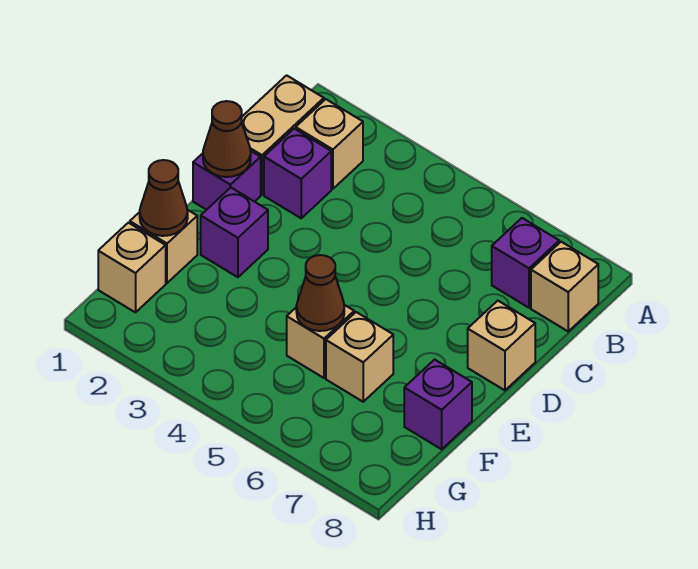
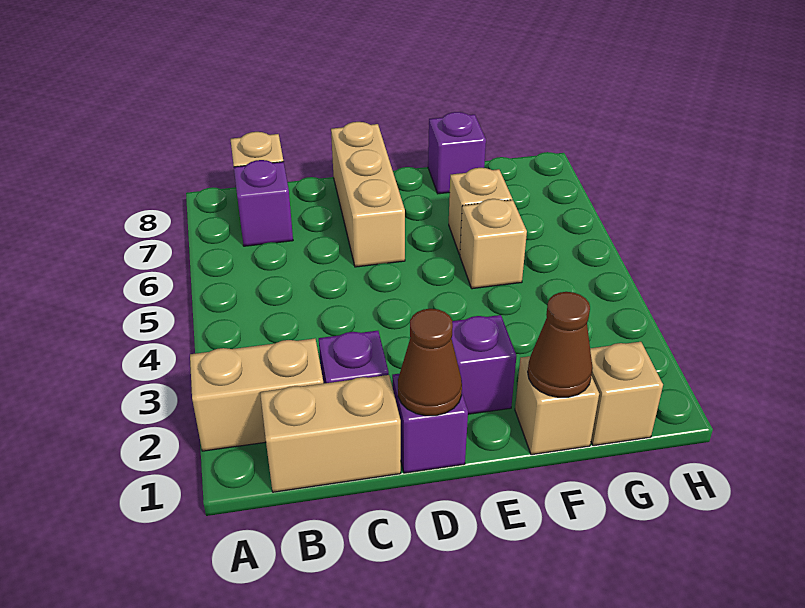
tan 1x1 brick [296,99,363,189] -> tan 1x2 brick [190,339,323,451]
tan 1x1 brick [468,301,535,390] -> tan 1x3 brick [331,122,405,267]
brown 1x1 cone [296,255,344,331] -> none

